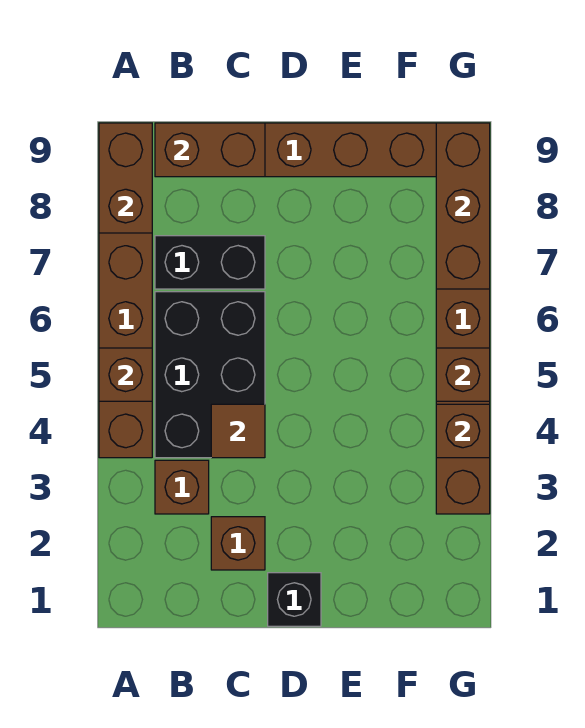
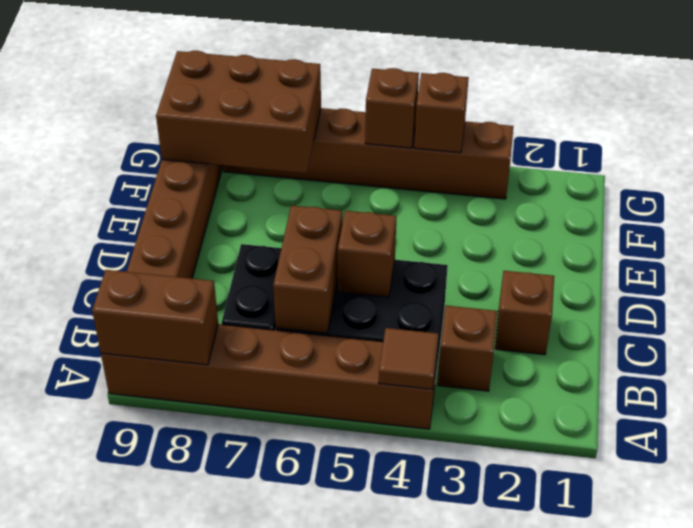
brown 1x1 brick [99,348,152,401] -> brown 1x1 brick moved to [338,211,397,297]
brown 1x2 brick [155,123,265,177] -> brown 1x2 brick moved to [273,205,342,333]
brown 1x1 tile [211,404,265,458] -> brown 1x1 tile moved to [379,328,439,389]
black 1x1 brick [268,573,321,626] -> none
brown 1x3 brick [436,123,490,289] -> brown 2x3 brick [156,51,321,173]

